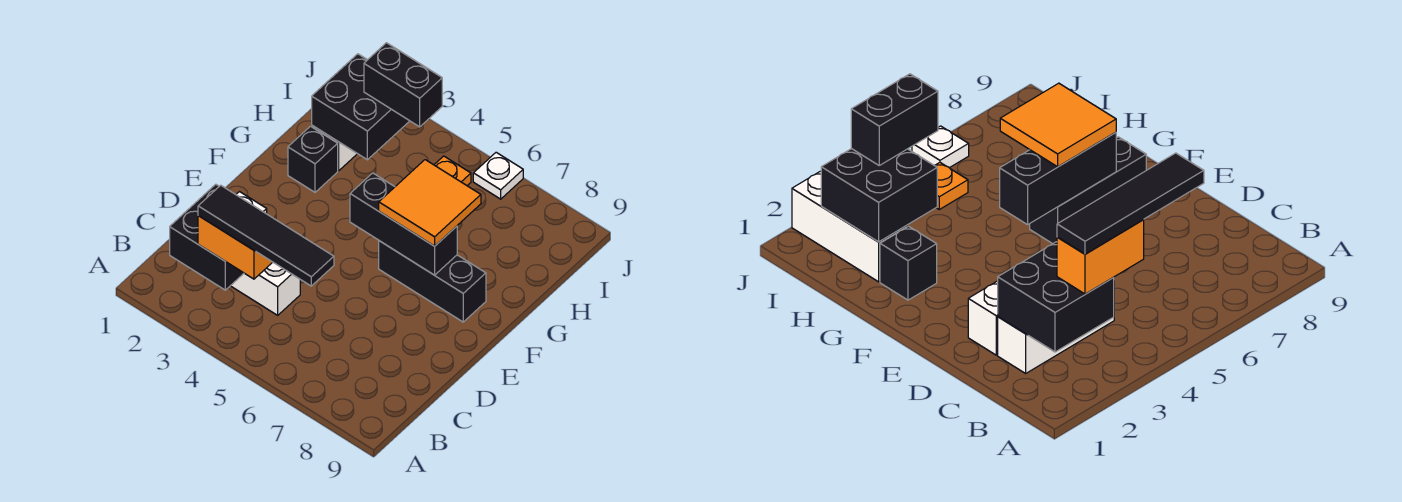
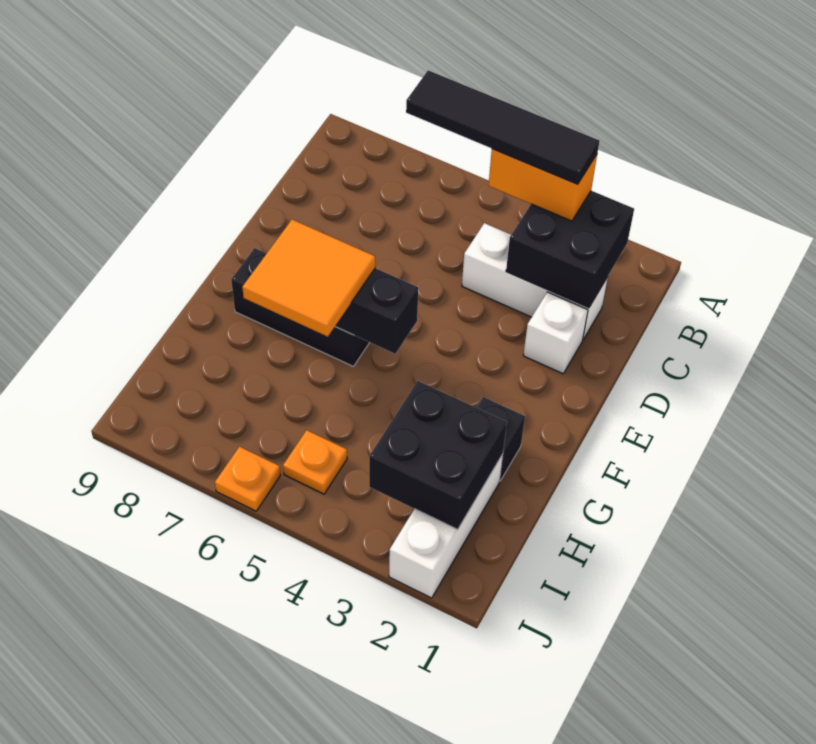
black 1x2 brick [364,43,442,127] -> none
white 1x1 plate [473,152,523,199] -> orange 1x1 plate [215,447,280,511]

